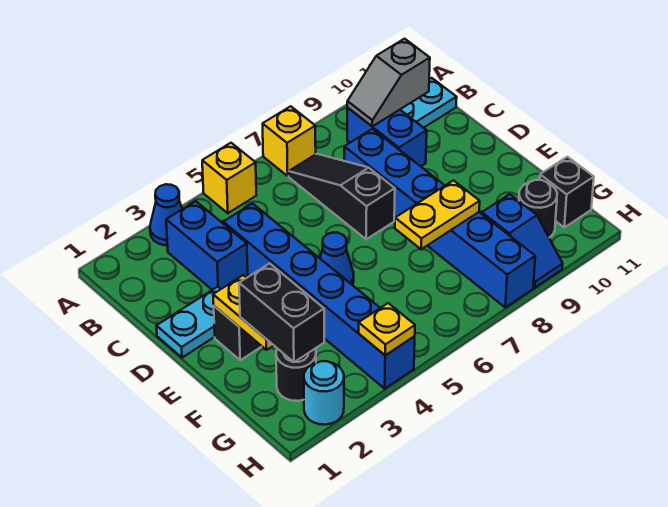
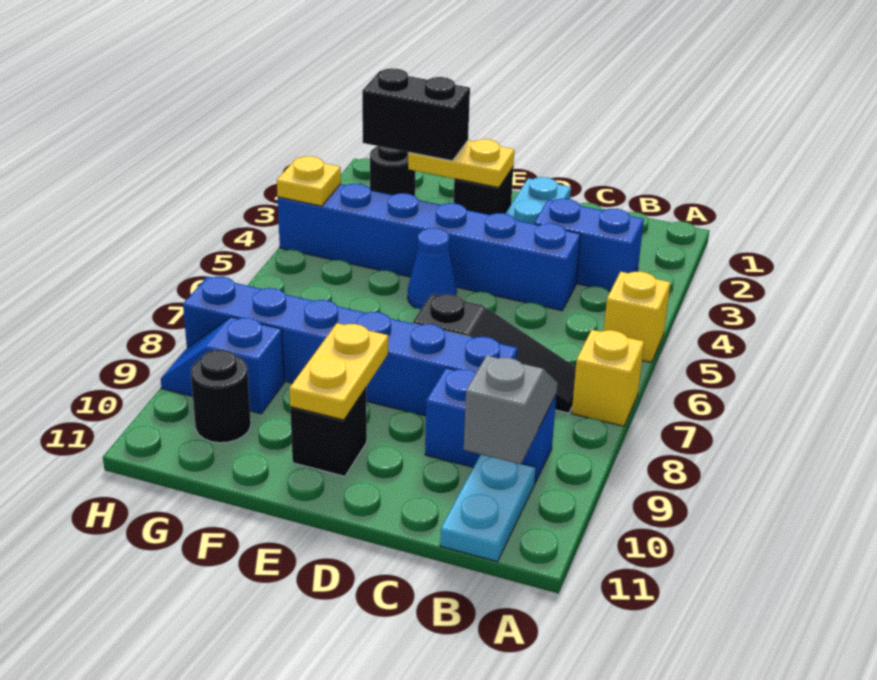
blue 1x1 cone [150,184,182,246] -> none
yellow 1x2 plate [395,180,480,249] -> yellow 1x2 plate moved to [289,323,388,420]
black 1x1 brick [540,157,594,227] -> black 1x1 brick moved to [290,388,367,476]
cyan 1x1 round brick [304,361,344,425] -> none

